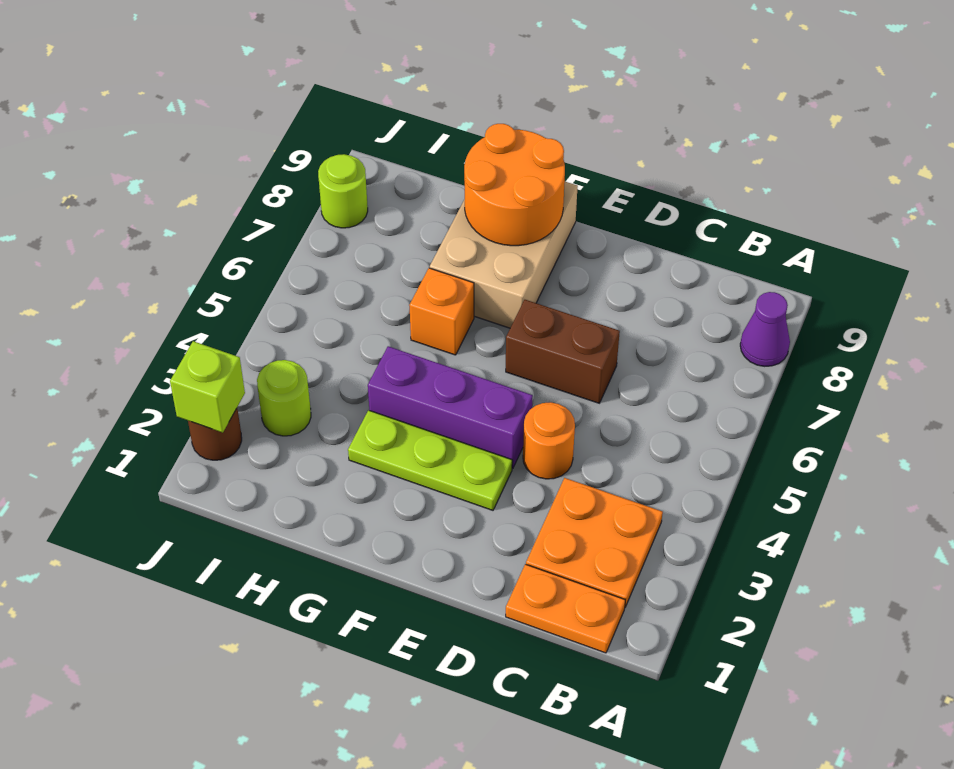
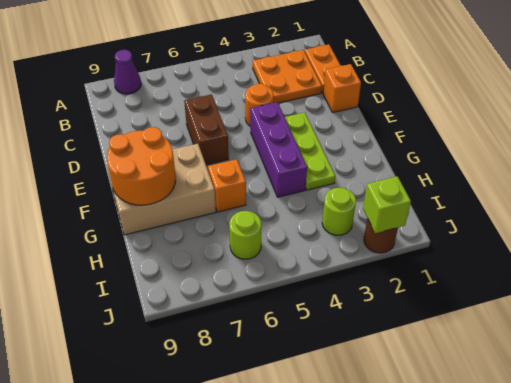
none -> orange 1x1 brick [323,64,361,113]
lime 1x1 round brick [318,154,368,228] -> lime 1x1 round brick moved to [229,211,261,259]

